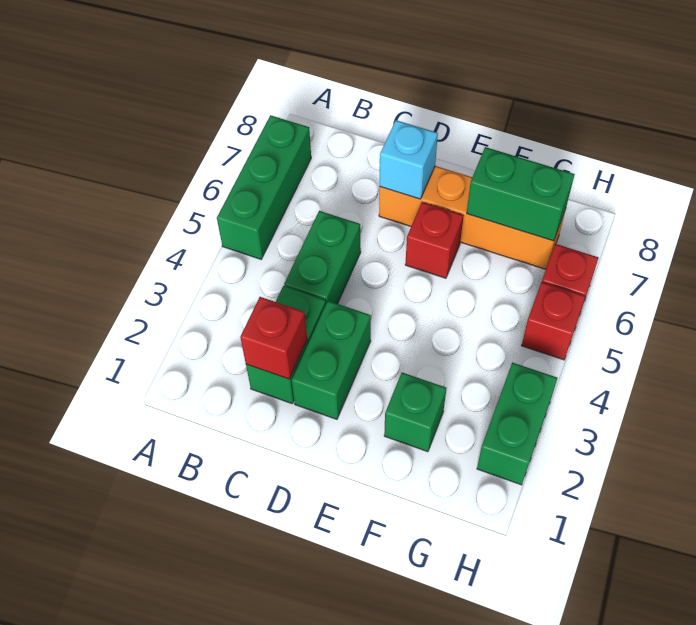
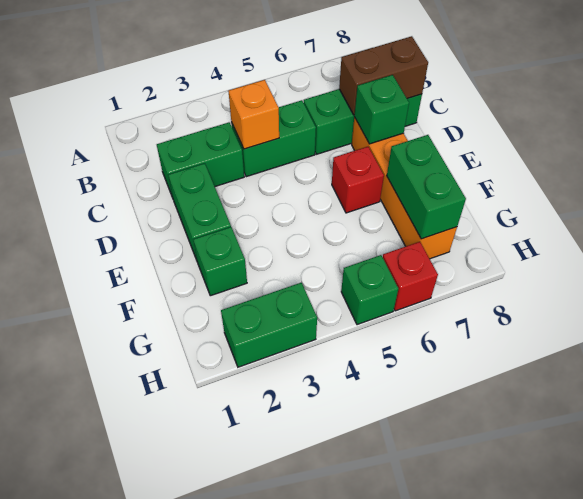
green 1x3 brick [217,115,311,259] -> green 1x3 brick moved to [304,89,422,154]
red 1x1 brick [240,297,307,379] -> none
none -> orange 1x1 brick [228,80,279,149]
none -> brown 1x2 brick [339,36,428,115]
green 1x2 brick [292,301,371,419] -> green 1x2 brick turned to [168,163,231,260]
cyan 1x1 brick [380,120,438,199] -> green 1x1 brick [354,75,409,144]
red 1x1 brick [522,282,585,360] -> green 1x1 brick [341,255,398,325]

